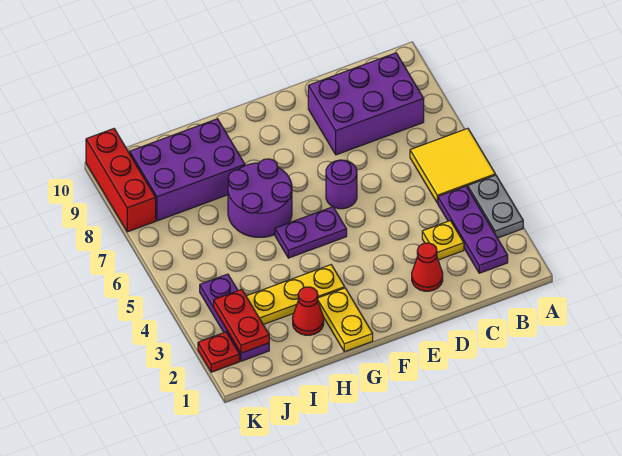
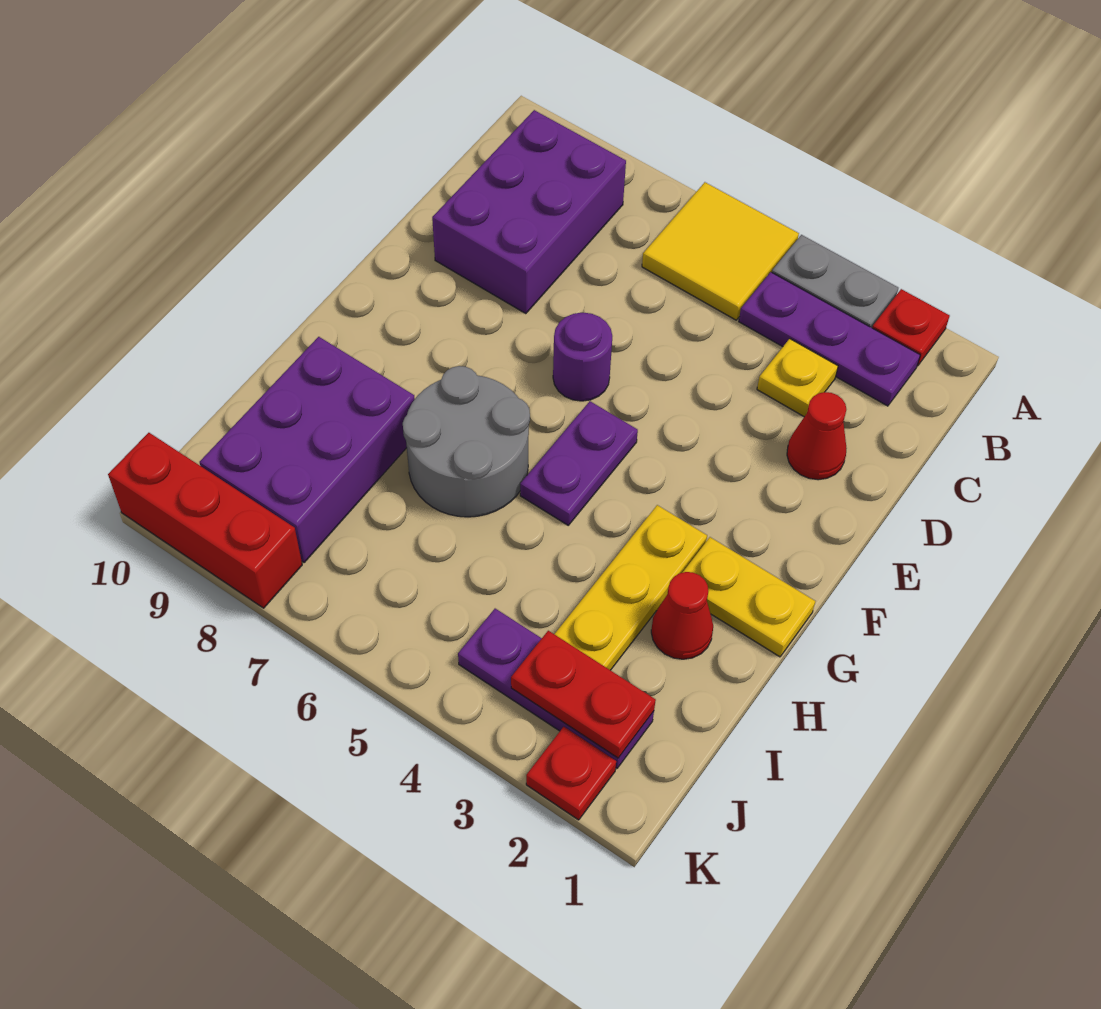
none -> red 1x1 plate [872,289,950,366]
purple 2x2 round brick [228,159,292,237] -> grey 2x2 round brick [403,366,530,517]

